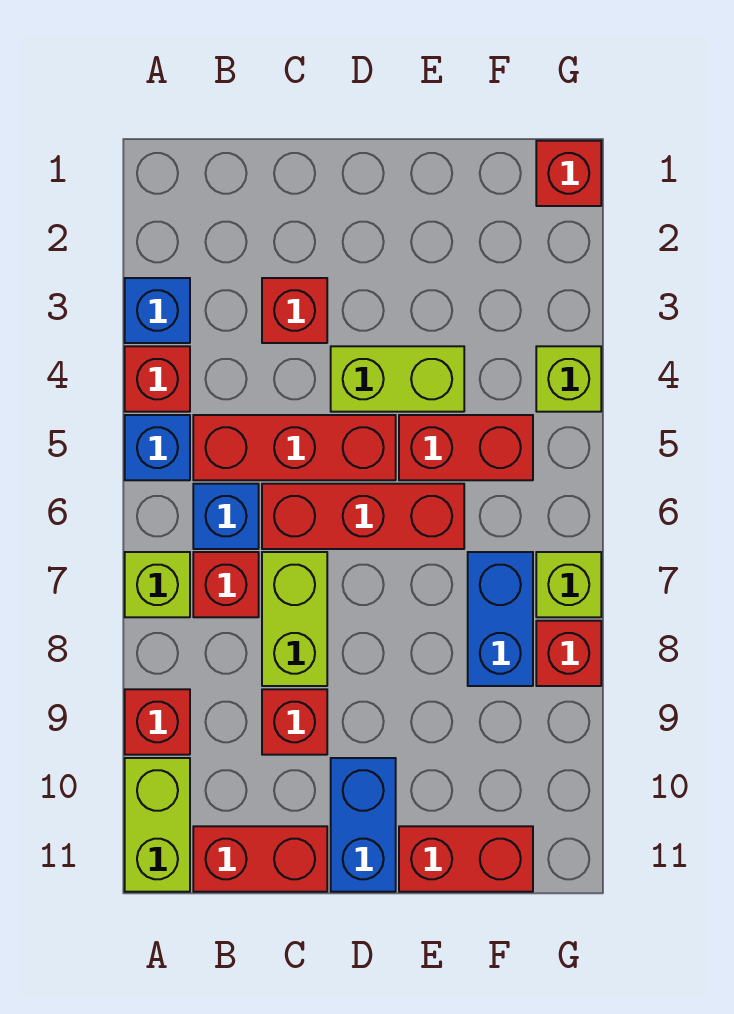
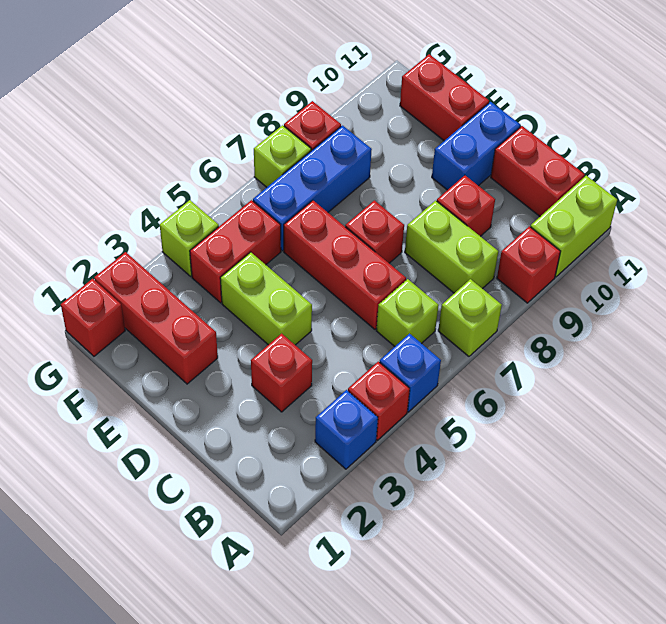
red 1x3 brick [193,415,396,480] -> red 1x3 brick moved to [94,252,218,384]
blue 1x1 brick [193,484,259,549] -> lime 1x1 brick [376,279,439,347]
red 1x1 brick [193,552,259,617] -> red 1x1 brick moved to [345,200,404,263]
lime 1x2 brick [262,552,327,686] -> lime 1x2 brick turned to [405,201,498,293]
red 1x2 brick [399,415,533,480] -> red 1x2 brick turned to [190,200,281,303]
blue 1x2 brick [468,552,533,686] -> blue 1x3 brick [253,126,372,251]

